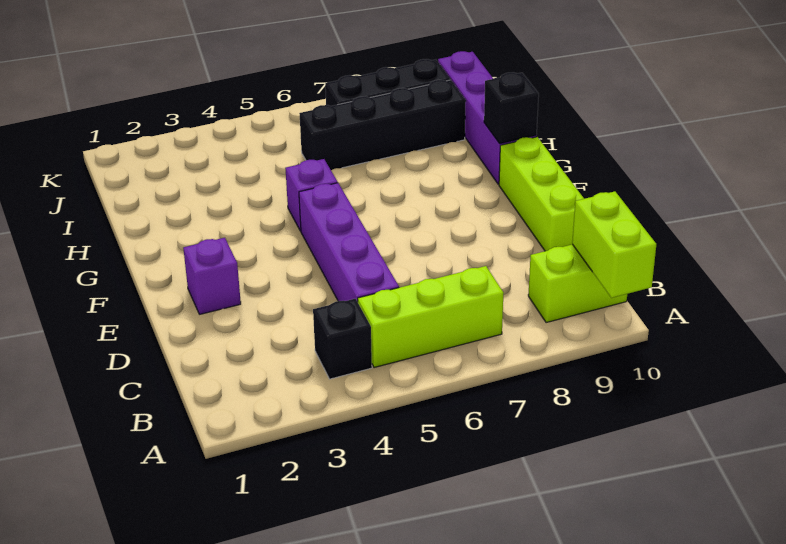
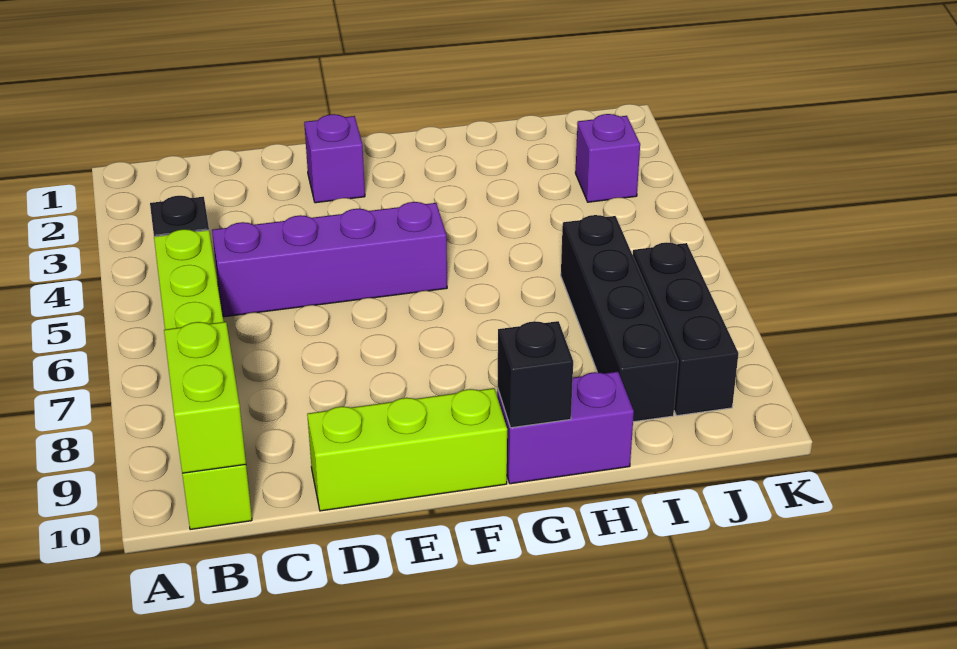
lime 1x2 brick [572,191,656,298] -> lime 1x2 brick turned to [164,322,246,473]
purple 1x1 brick [285,159,338,231] -> purple 1x1 brick moved to [576,114,640,202]
purple 1x4 brick [438,51,536,184] -> purple 1x2 brick [497,371,634,484]

